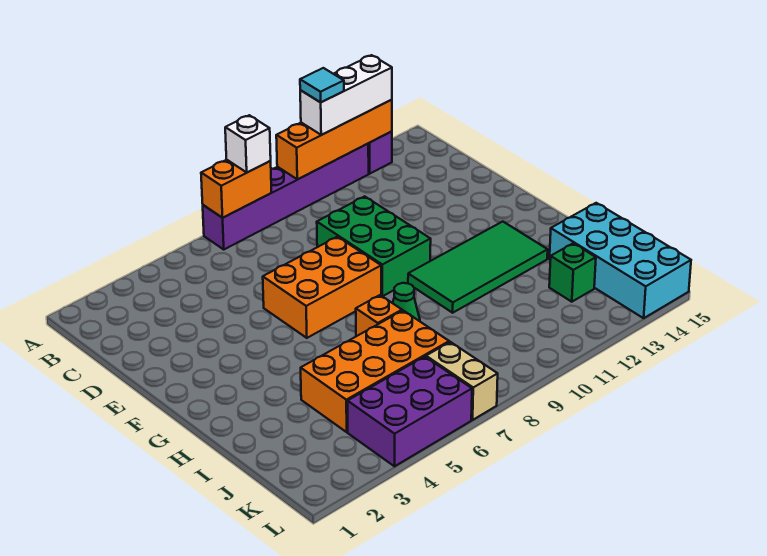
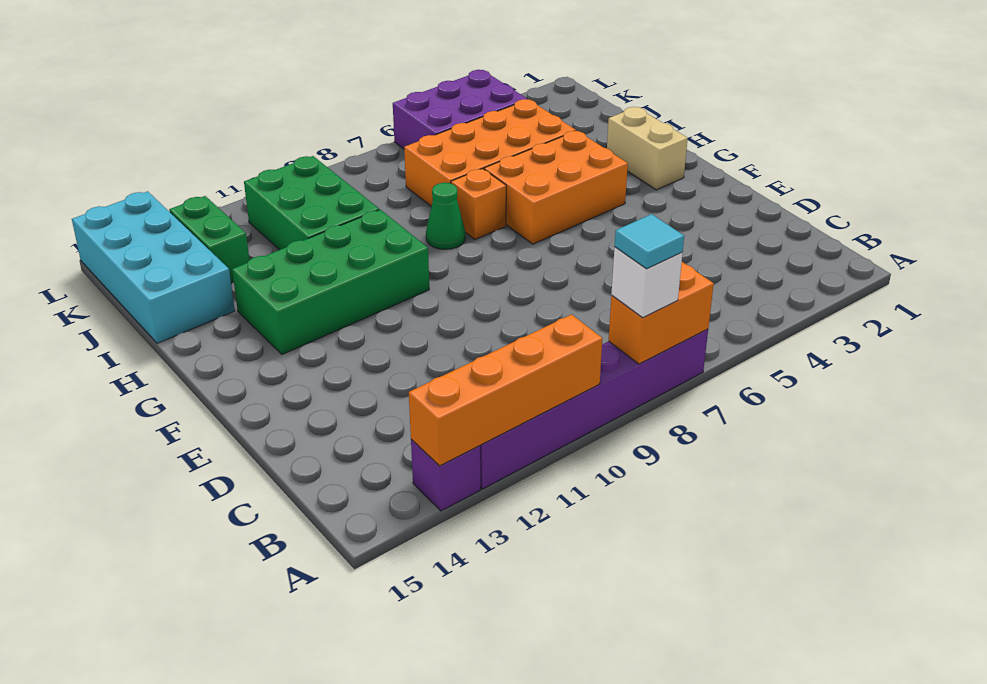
white 1x3 brick [300,55,392,135] -> none
cyan 1x1 tile [300,68,344,102] -> cyan 1x1 tile moved to [615,214,684,269]
green 2x3 brick [317,196,431,296] -> green 2x3 brick moved to [244,156,379,250]
orange 2x3 brick [263,237,381,338] -> orange 2x3 brick moved to [484,131,628,244]
green 2x4 tile [408,222,548,313] -> green 2x4 brick [232,210,429,354]
green 1x1 brick [549,243,596,302] -> green 1x2 brick [169,196,249,283]
tan 1x2 brick [426,342,498,420] -> tan 1x2 brick moved to [607,107,688,190]

